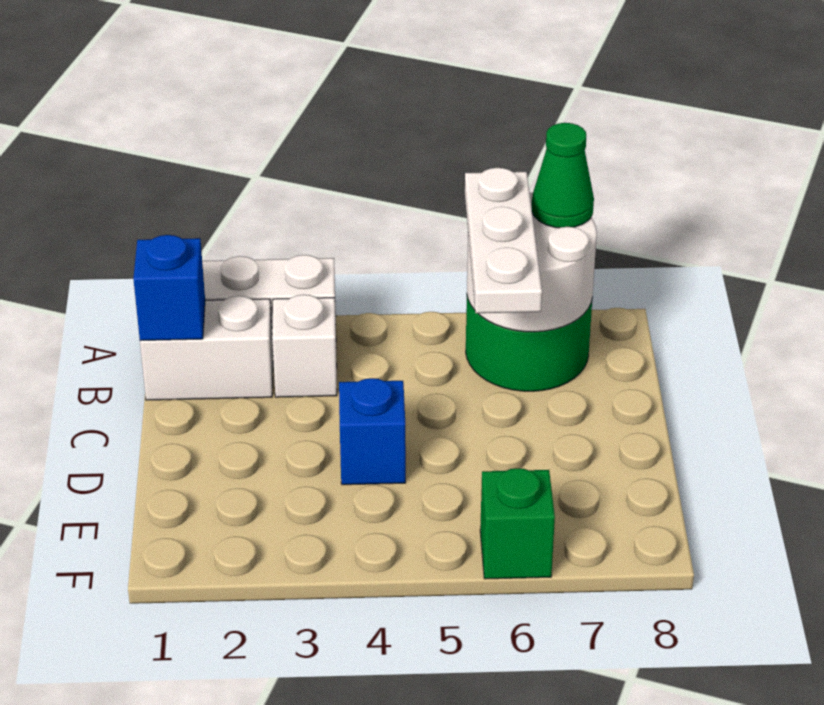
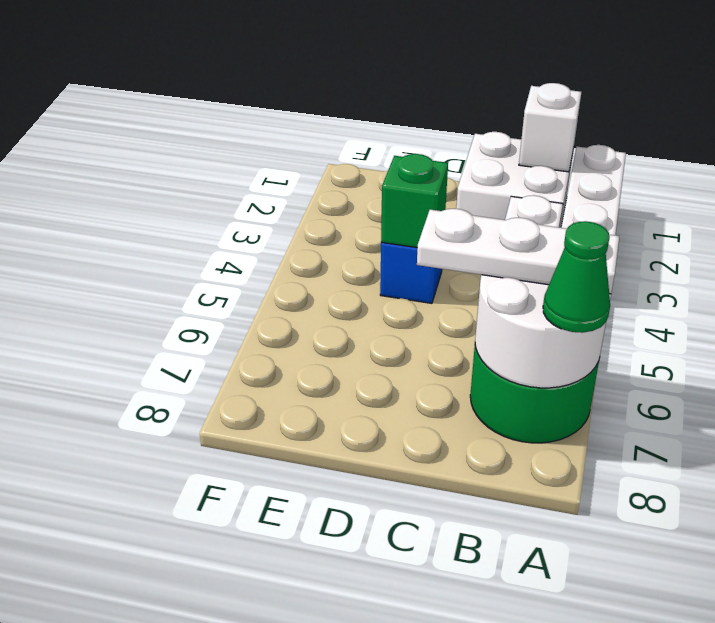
white 1x2 brick [140,296,273,400] -> white 2x2 brick [456,132,573,228]
blue 1x1 brick [133,235,205,341] -> white 1x1 brick [519,83,581,172]
green 1x1 brick [480,468,555,579] -> green 1x1 brick moved to [381,154,448,248]

